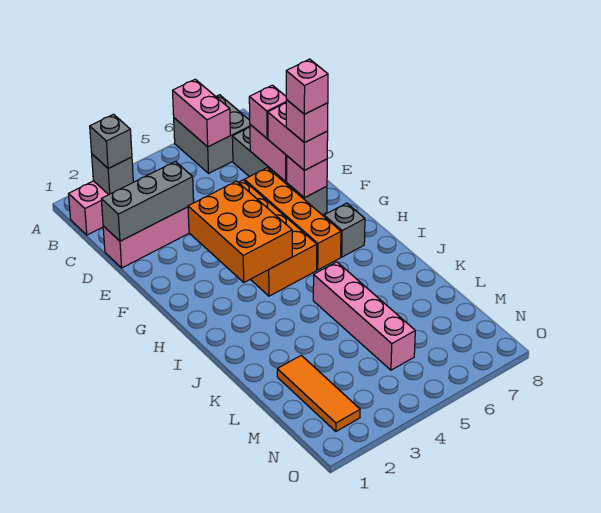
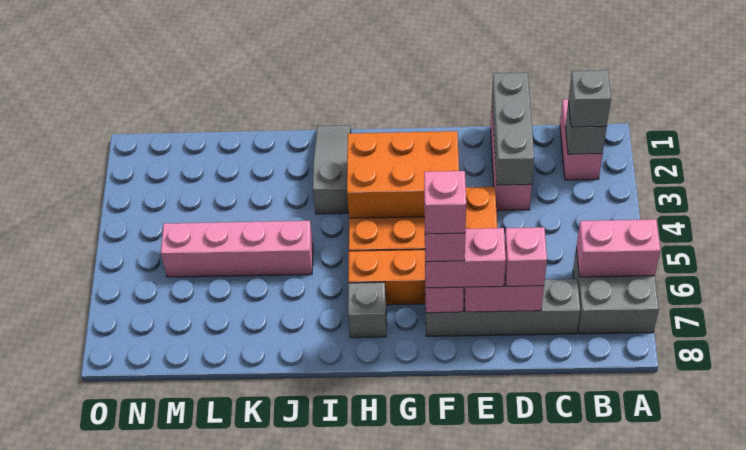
none -> grey 1x3 slope [313,125,351,214]
orange 1x3 tile [277,355,360,431] -> none

